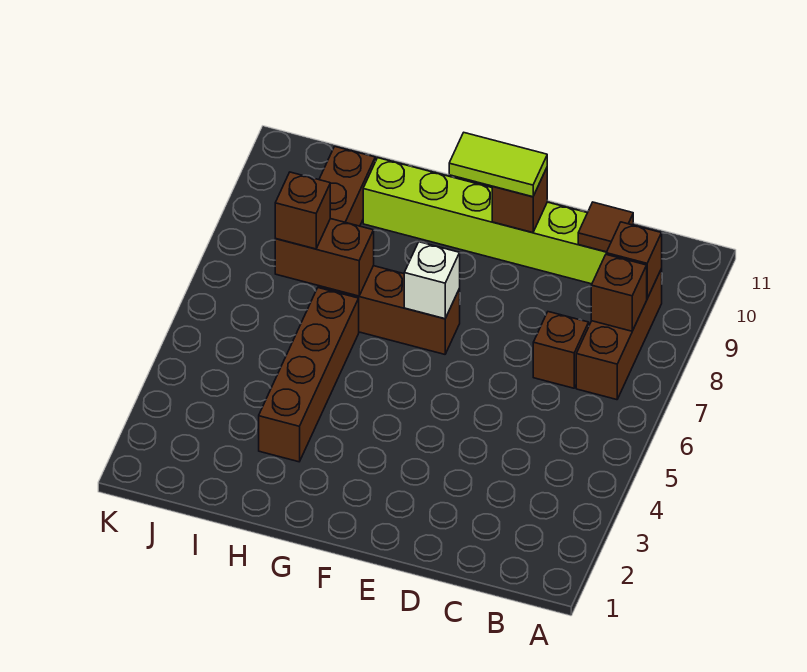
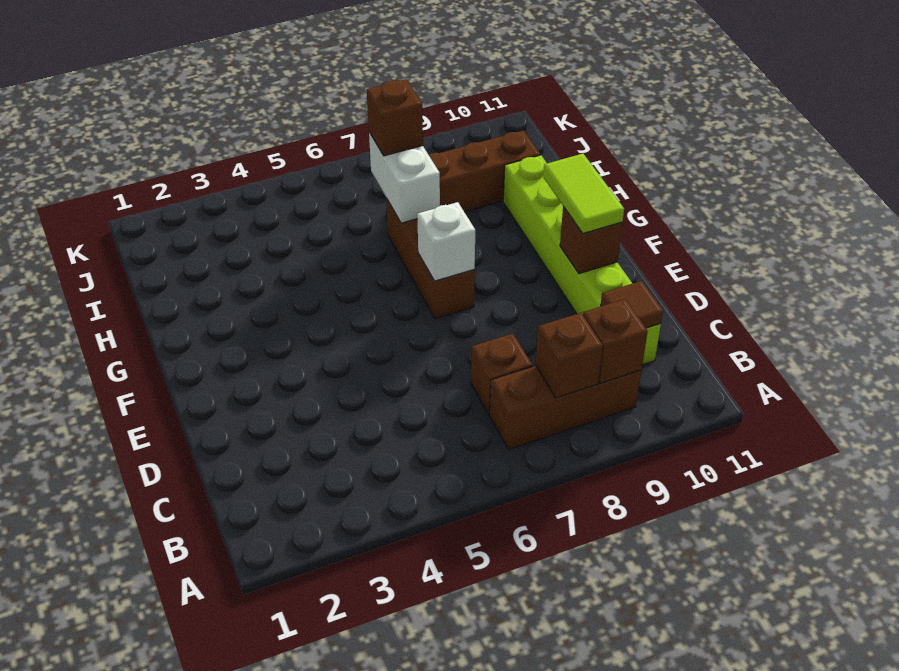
brown 1x4 brick [259,288,359,462] -> none
brown 1x2 brick [275,219,374,296] -> white 1x2 brick [369,132,440,223]

